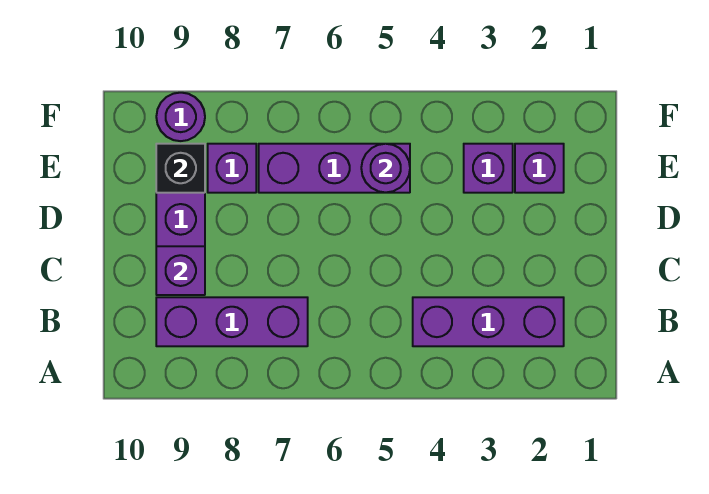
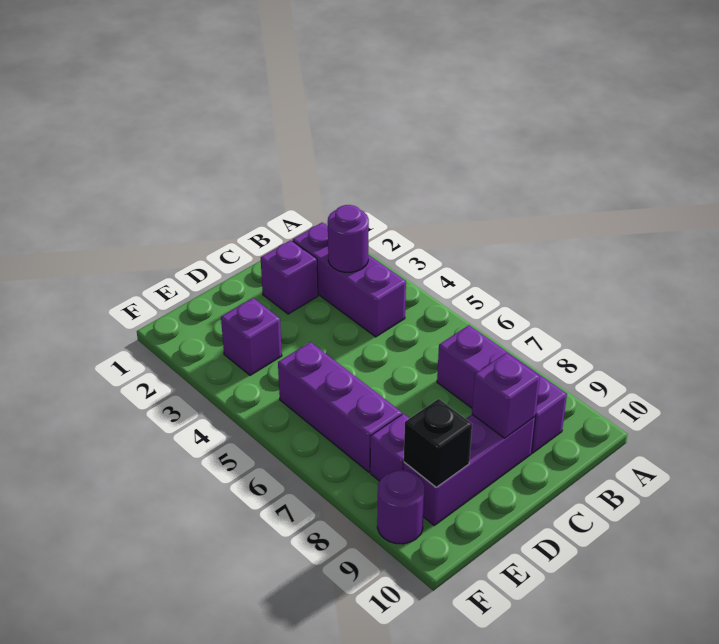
purple 1x1 brick [515,144,564,193] -> purple 1x1 brick moved to [261,240,318,314]
purple 1x1 round brick [361,144,410,192] -> purple 1x1 round brick moved to [328,205,369,272]

